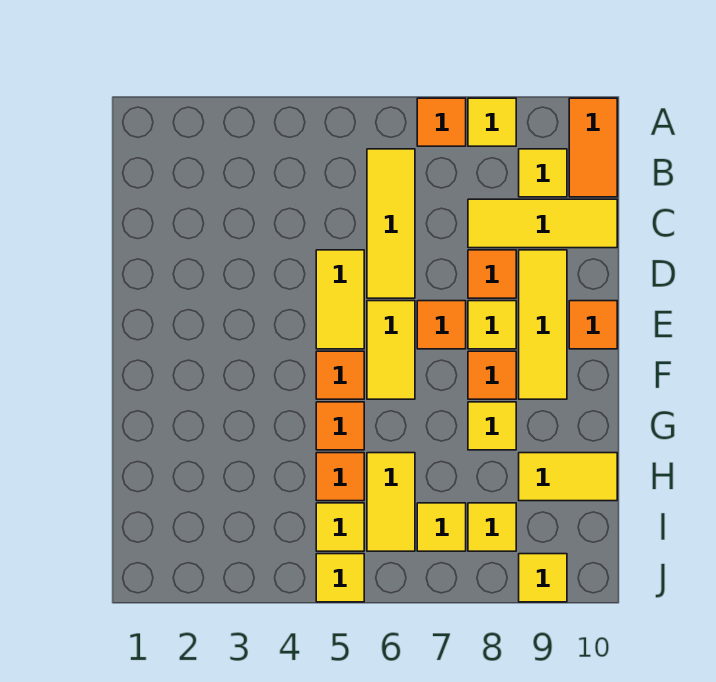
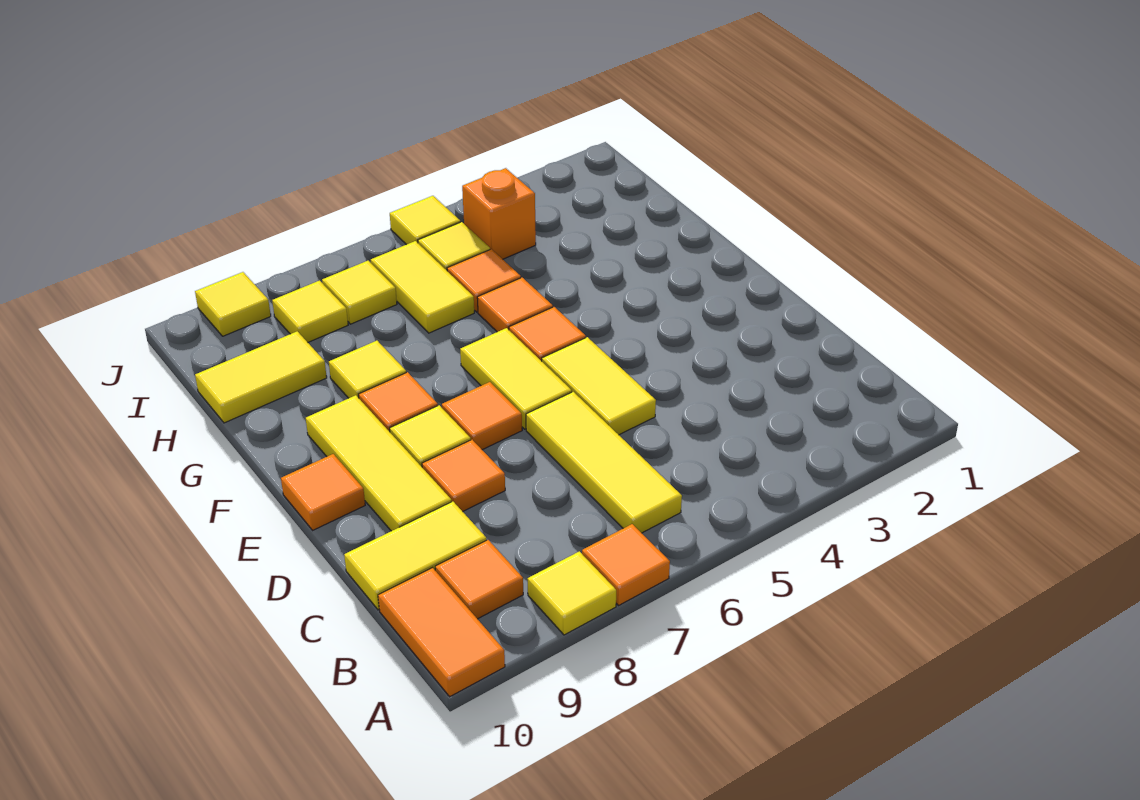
yellow 1x1 tile [519,149,567,197] -> orange 1x1 tile [435,540,523,619]
yellow 1x3 tile [468,199,617,248] -> yellow 1x2 tile [344,501,487,610]
none -> orange 1x1 brick [462,168,536,259]

